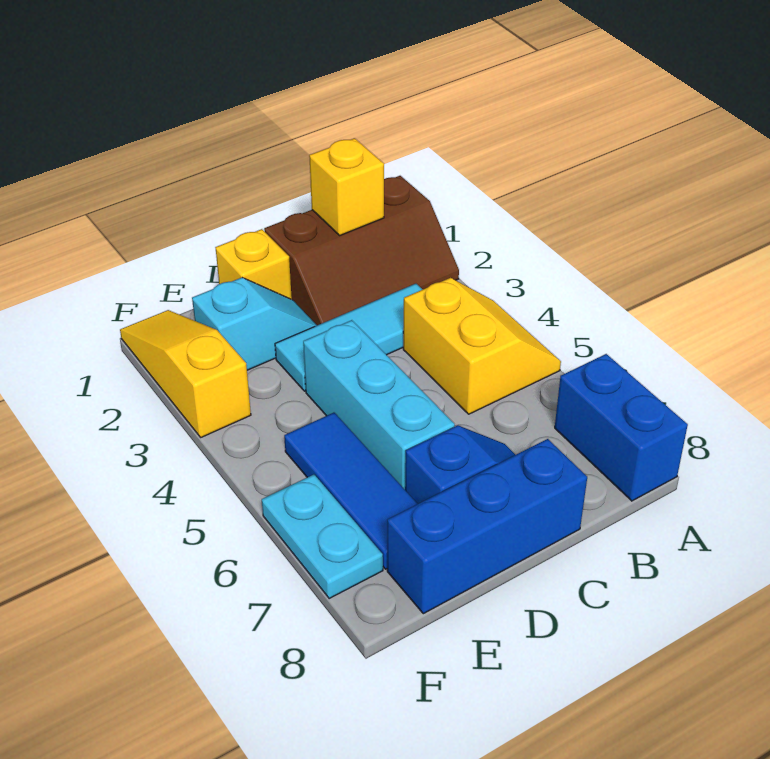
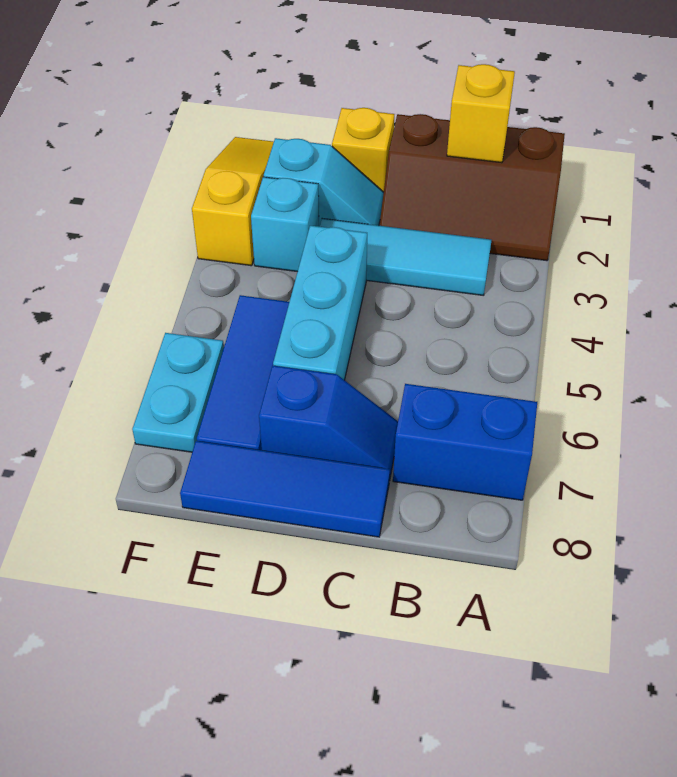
yellow 2x2 slope [403,278,561,414] -> none
blue 1x2 brick [555,354,688,501] -> blue 1x2 brick turned to [393,384,537,500]
blue 1x3 brick [387,439,587,614] -> blue 1x3 tile [180,441,390,537]
none -> cyan 1x1 brick [251,177,319,272]

